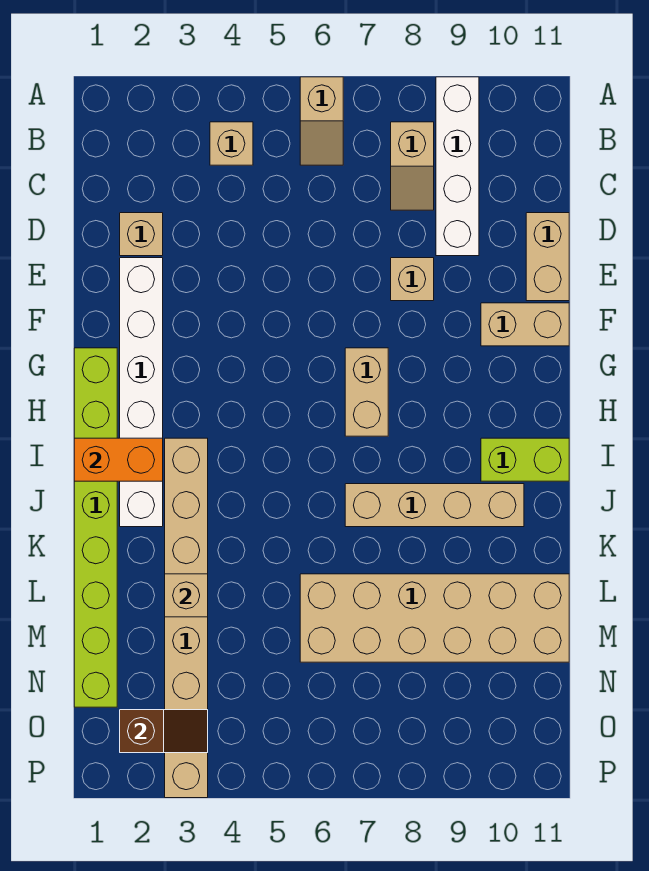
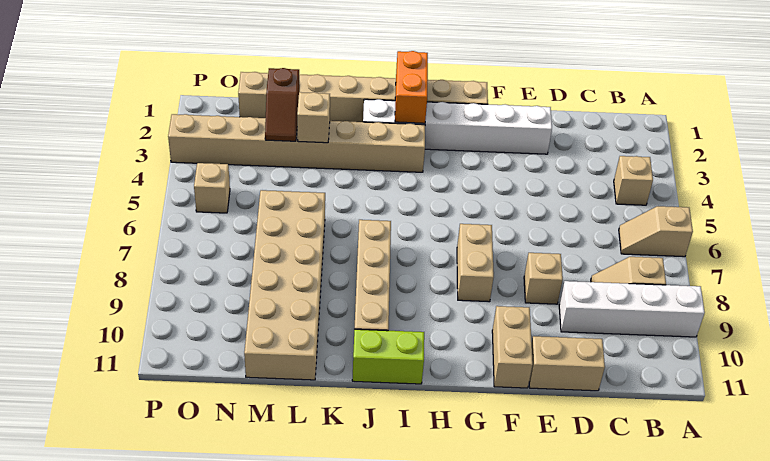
tan 1x1 brick [120,213,163,256] -> tan 1x1 brick moved to [194,163,230,213]
lime 1x8 brick [74,348,117,707] -> tan 1x8 brick [238,72,488,122]
tan 1x2 brick [345,348,388,436] -> tan 1x2 brick turned to [457,224,494,302]
lime 1x2 brick [481,438,569,481] -> lime 1x2 brick turned to [352,329,424,384]
brown 1x2 slope [120,710,208,753] -> brown 1x2 slope moved to [265,68,300,141]

